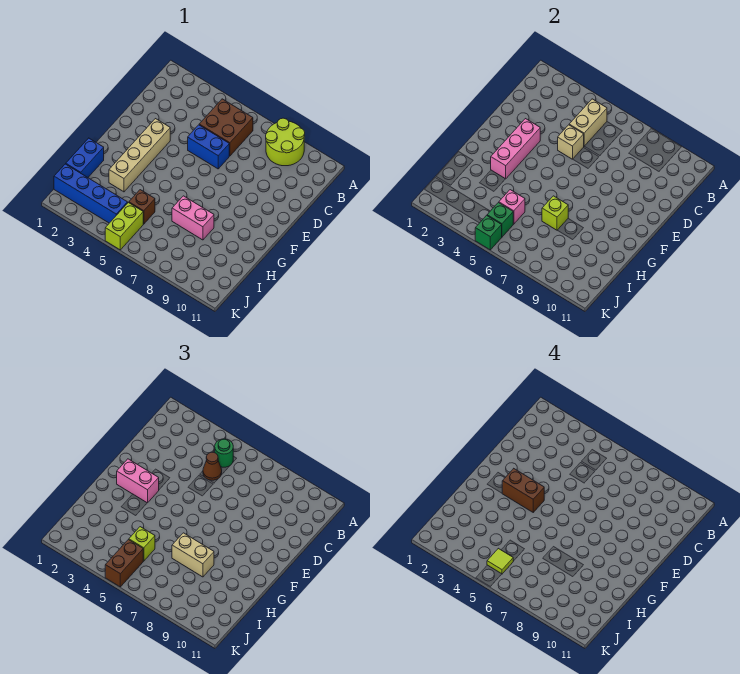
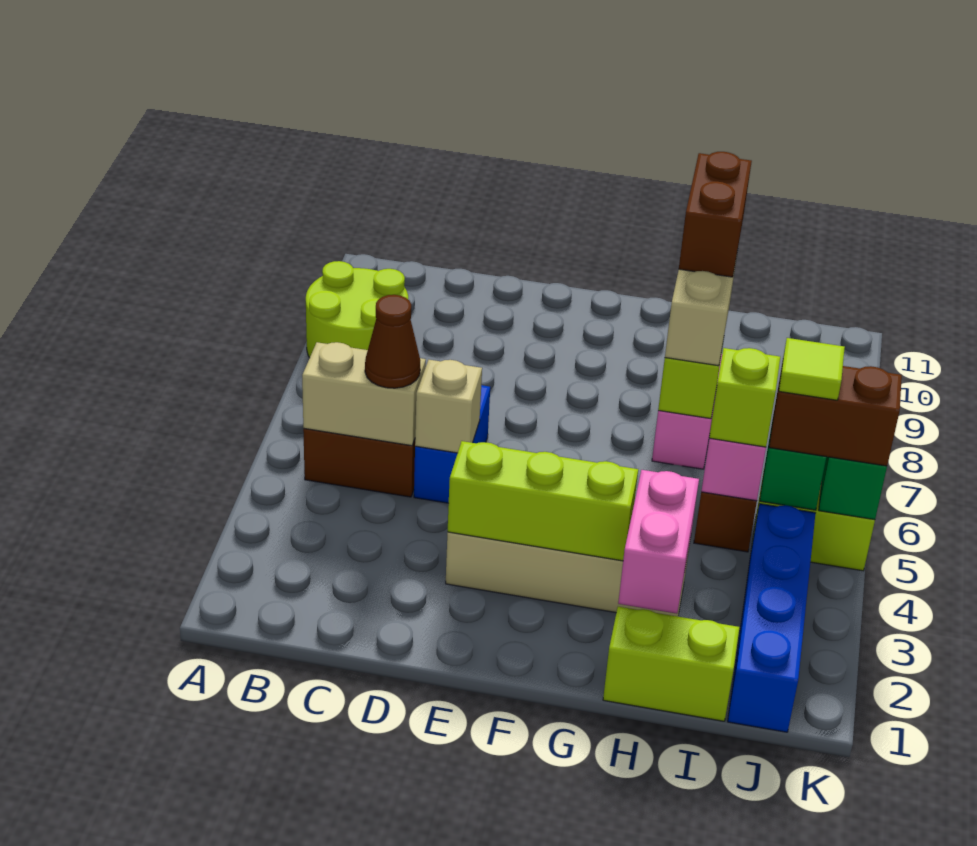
green 1x1 round brick [215,439,233,467] -> none
pink 1x3 brick [491,119,540,179] -> lime 1x3 brick [448,441,638,561]
pink 1x2 brick [117,459,159,503] -> pink 1x2 brick moved to [618,470,699,614]
brown 1x2 brick [502,469,544,512] -> brown 1x2 brick moved to [679,152,752,277]
blue 1x2 brick [66,138,104,177] -> lime 1x2 brick [603,607,739,721]

